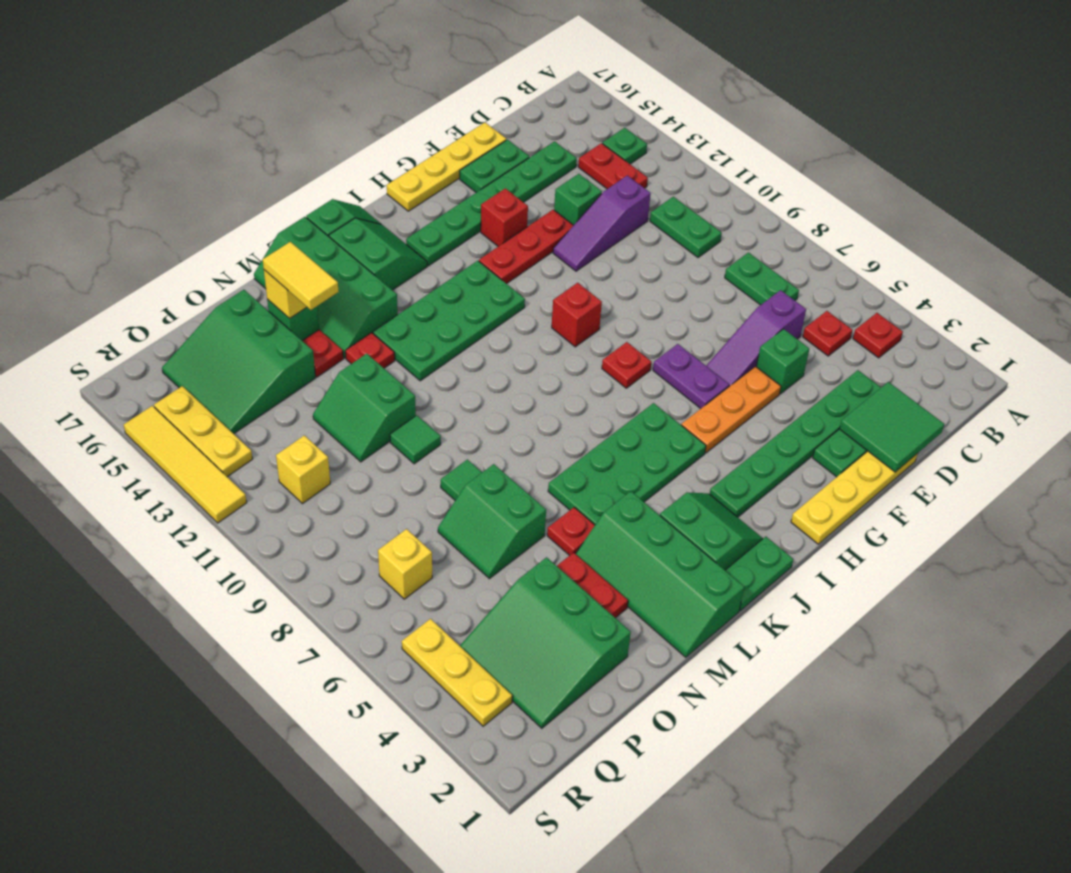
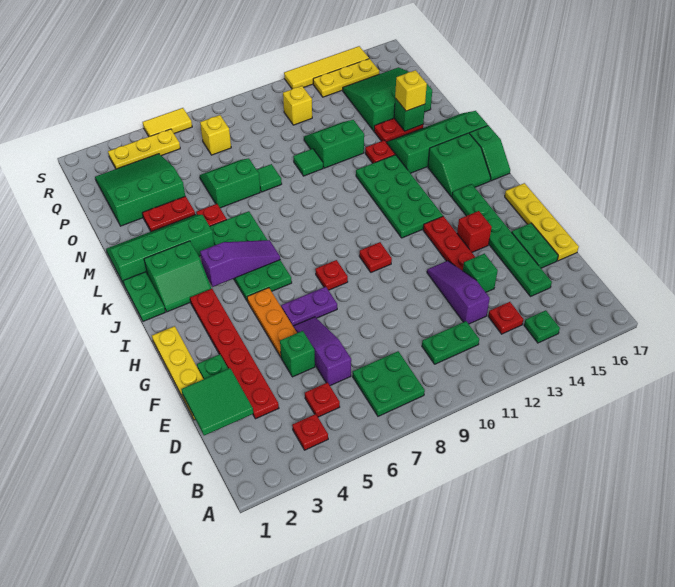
green 1x2 plate [725,252,799,305] -> green 2x2 plate [353,351,425,416]
red 1x2 plate [578,143,648,189] -> red 1x1 plate [488,302,523,334]
green 1x6 plate [710,370,881,517] -> red 1x6 plate [190,289,279,419]
red 1x1 brick [552,283,602,347] -> red 1x1 plate [359,242,392,272]
none -> purple 1x3 slope [200,240,280,287]
yellow 1x2 tile [263,242,339,310] -> yellow 1x2 tile moved to [143,108,192,137]

